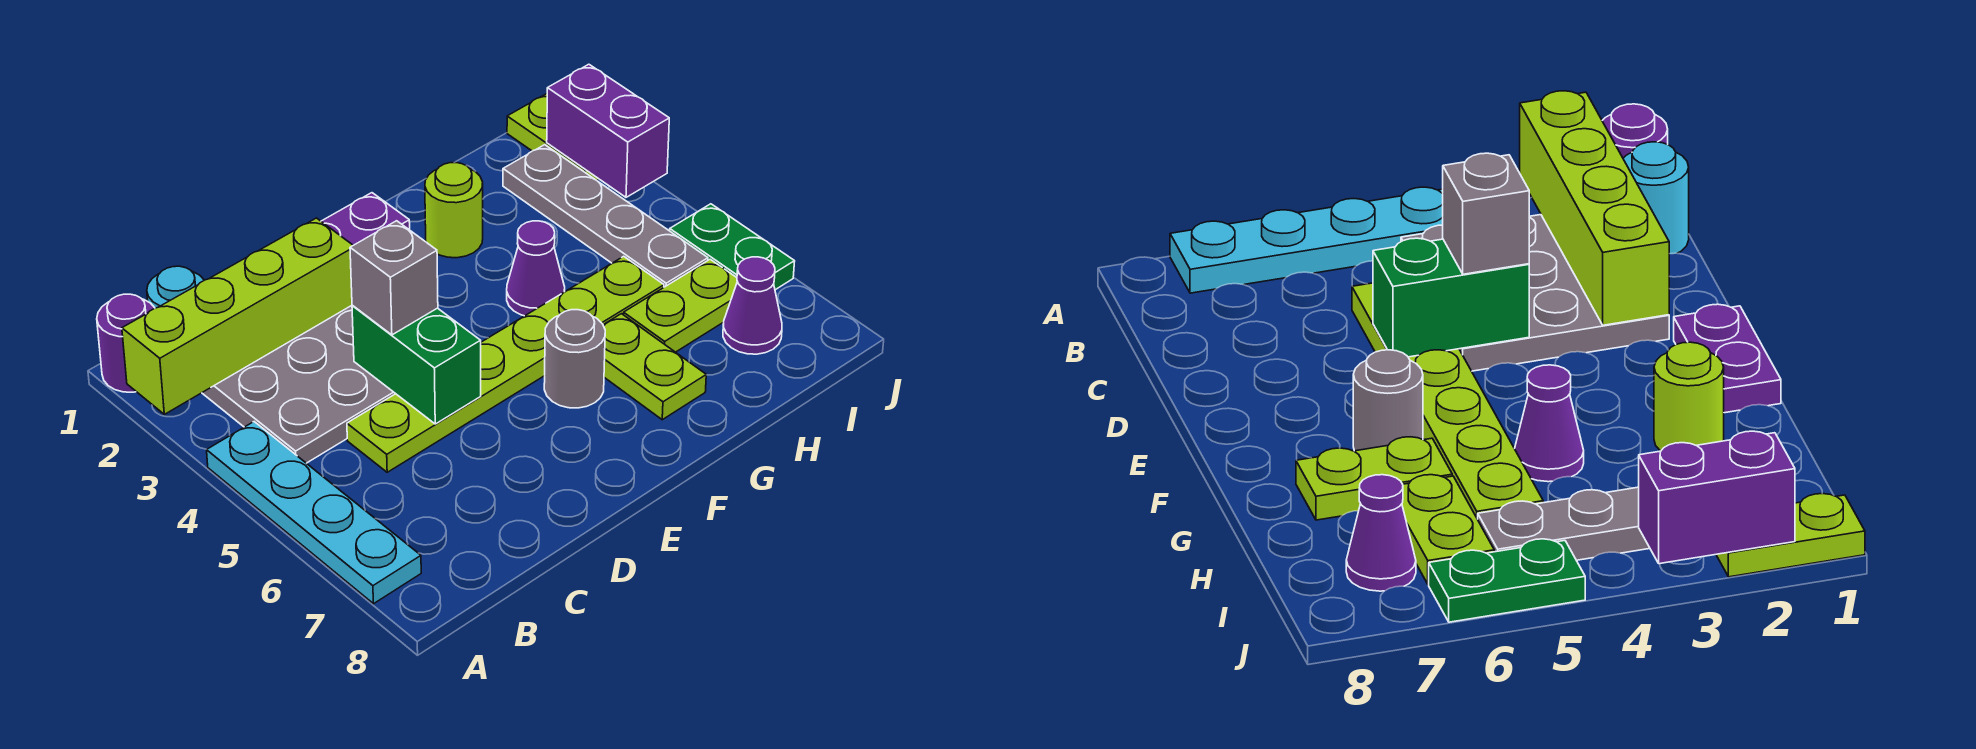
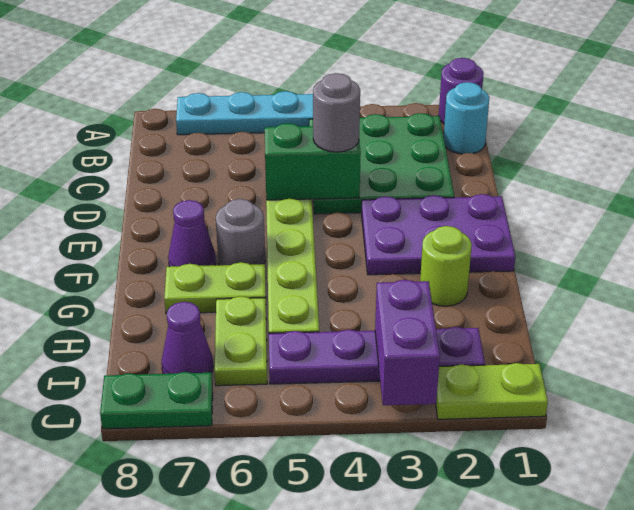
lime 1x4 brick [122,218,353,414] -> none
grey 3x3 plate [202,306,395,463] -> green 3x3 plate [309,113,454,214]
grey 1x1 brick [350,221,438,335] -> grey 1x1 round brick [313,73,360,152]
purple 1x2 plate [321,193,410,245] -> purple 2x3 plate [362,194,515,275]
purple 1x1 cone [507,221,565,316] -> purple 1x1 cone moved to [168,200,216,267]
grey 1x4 plate [503,145,708,287] -> purple 1x4 plate [269,327,485,384]
purple 1x2 brick [547,64,669,197] -> purple 1x2 brick turned to [375,280,440,405]
green 1x2 plate [670,204,795,290] -> green 1x2 plate moved to [100,372,213,429]

